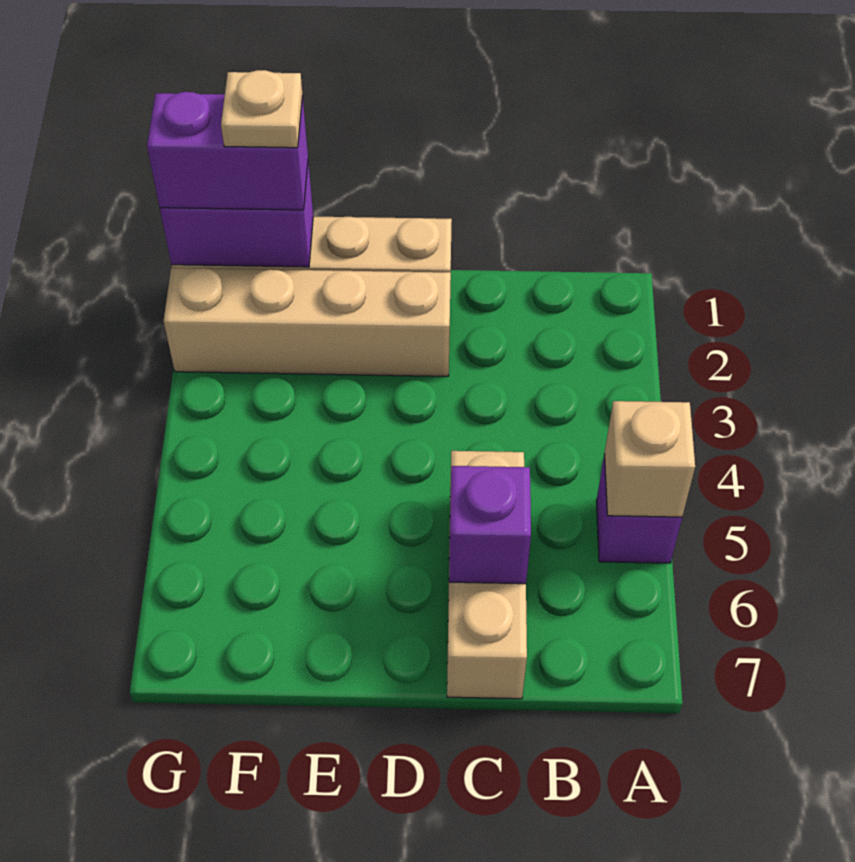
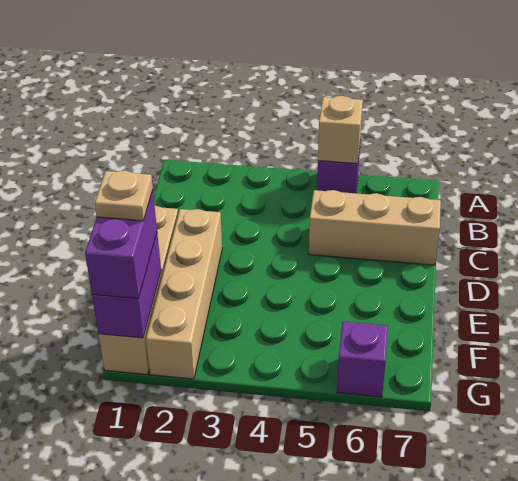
purple 1x1 brick [449,466,531,584] -> purple 1x1 brick moved to [337,322,388,397]

